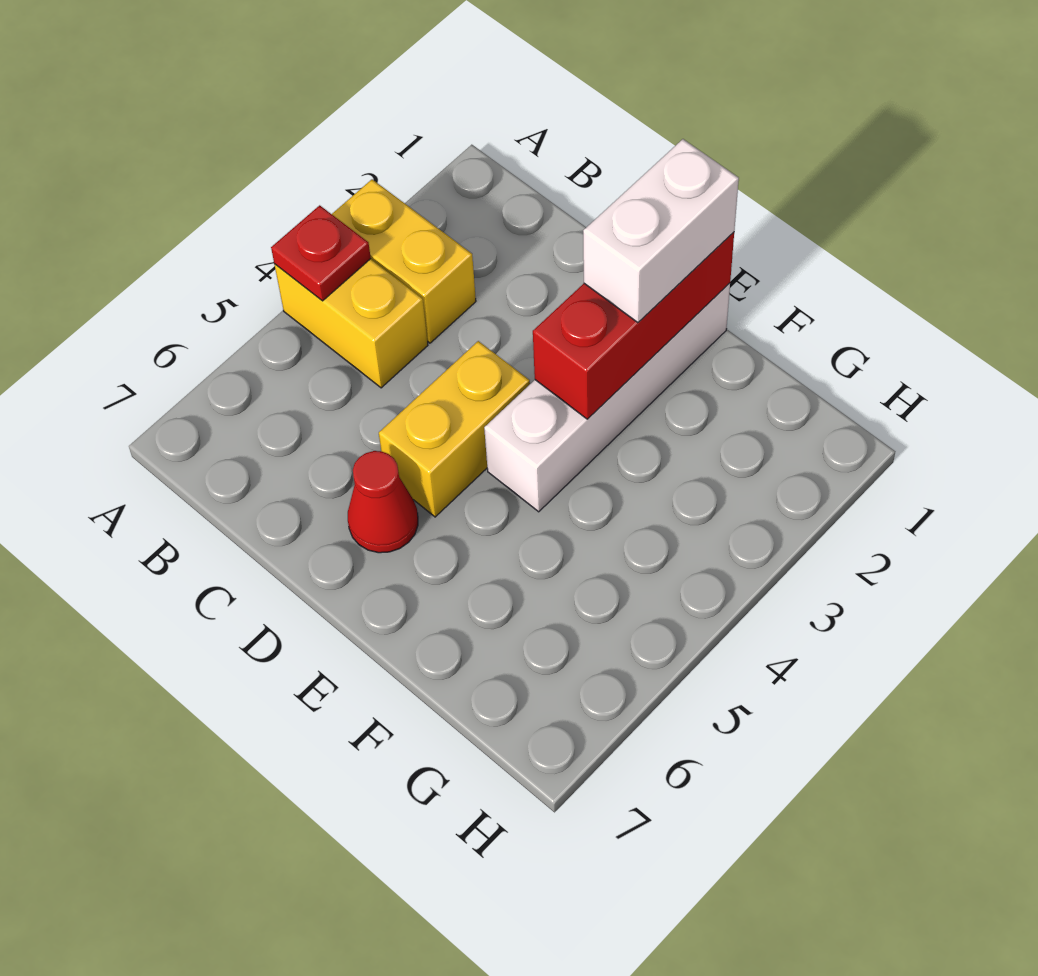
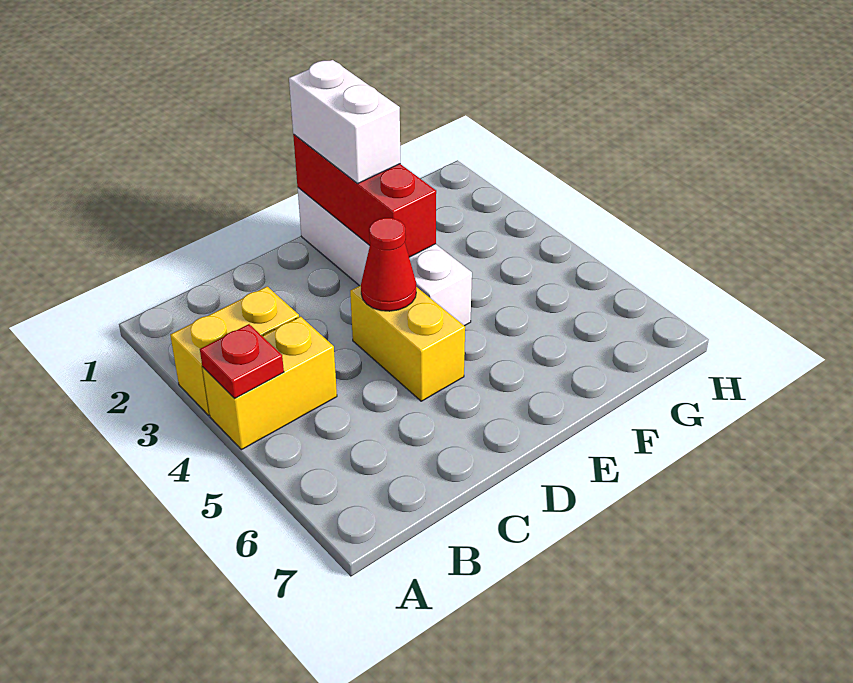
red 1x1 cone [348,451,418,553] -> red 1x1 cone moved to [361,218,416,311]

